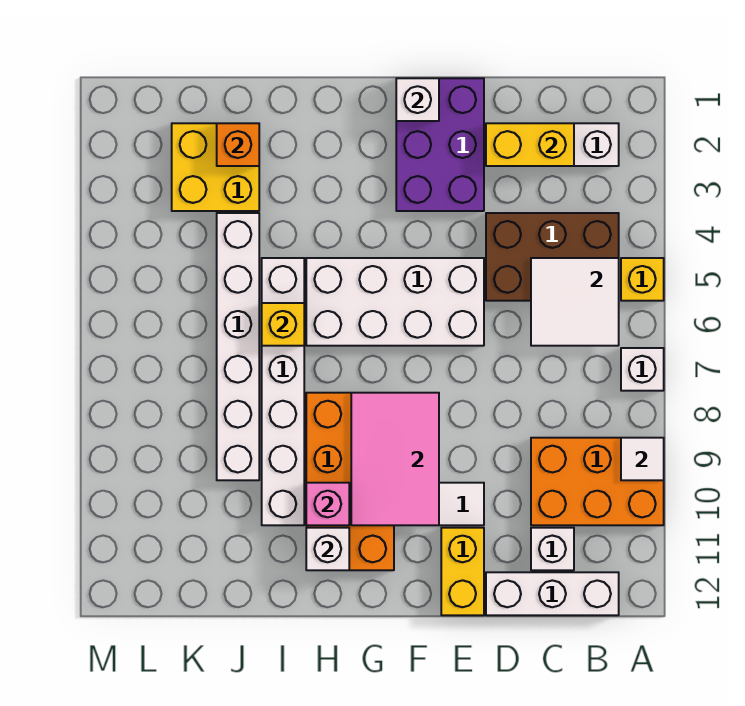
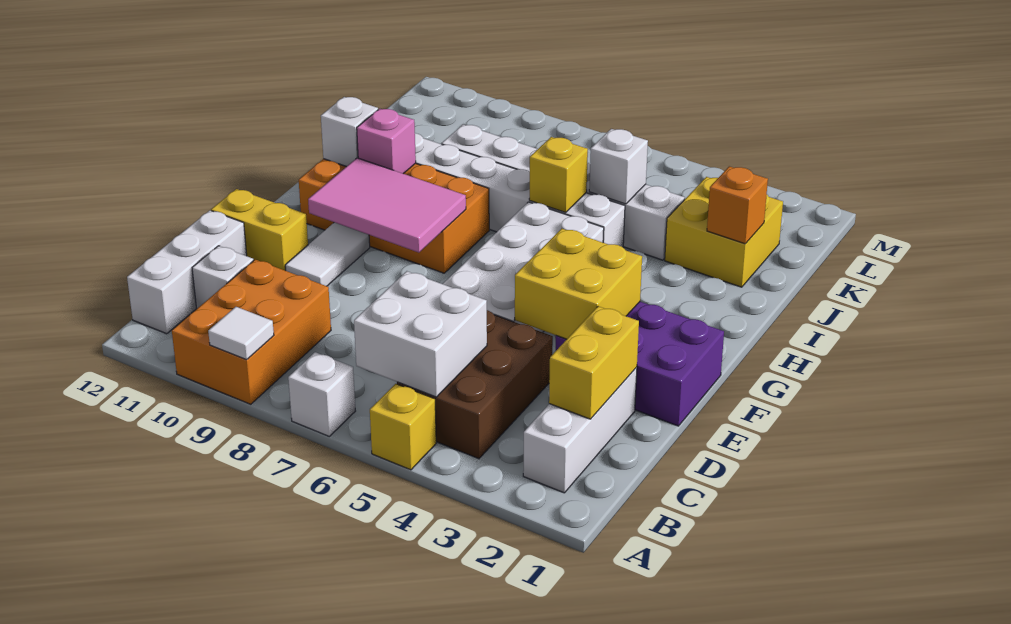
white 2x2 tile [531,258,619,346] -> white 2x2 brick [354,271,487,397]
none -> yellow 2x2 brick [515,229,642,339]
white 1x1 brick [396,78,439,121] -> white 1x1 brick moved to [589,129,648,204]

